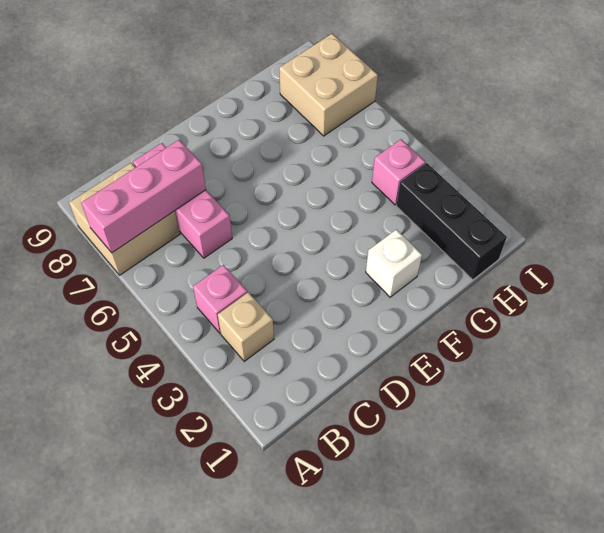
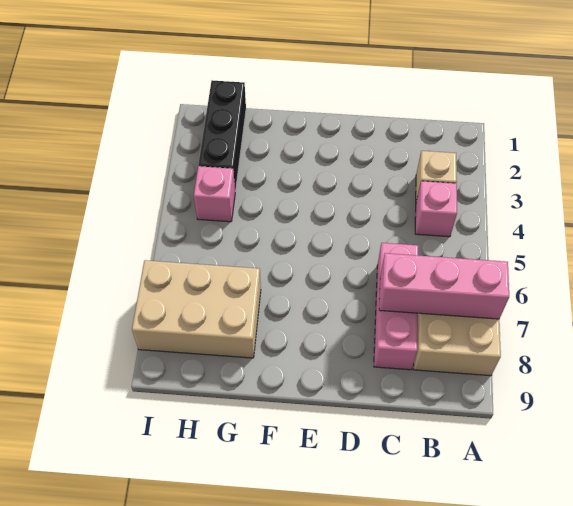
white 1x1 brick [366,230,422,297] -> none
tan 2x2 brick [279,34,378,136] -> tan 2x3 brick [132,260,261,358]

